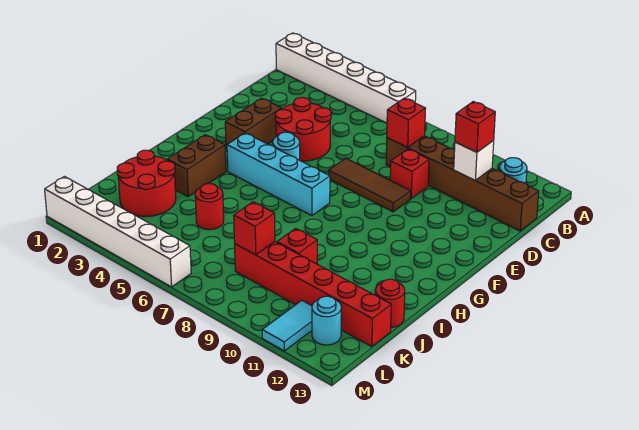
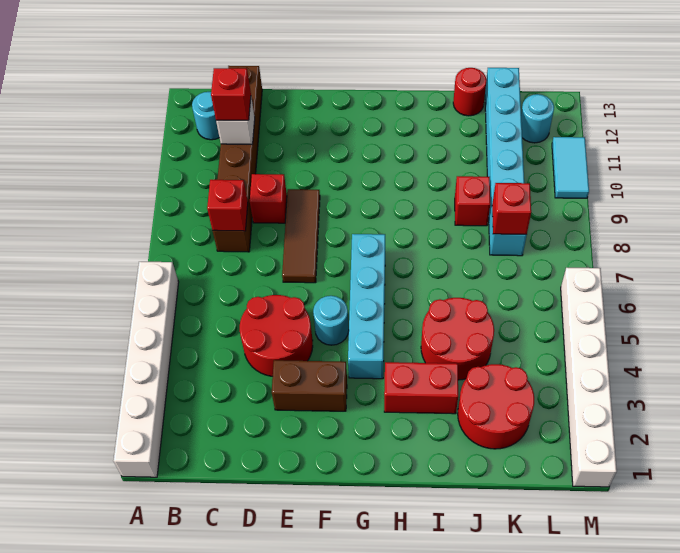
brown 1x2 brick [167,135,226,197] -> red 1x2 brick [384,362,458,414]
red 1x1 round brick [195,184,224,230] -> red 2x2 round brick [421,298,494,380]
red 1x6 brick [235,242,391,347] -> cyan 1x6 brick [485,68,527,256]
cyan 1x2 tile [262,300,312,351] -> cyan 1x2 tile turned to [552,137,589,198]

